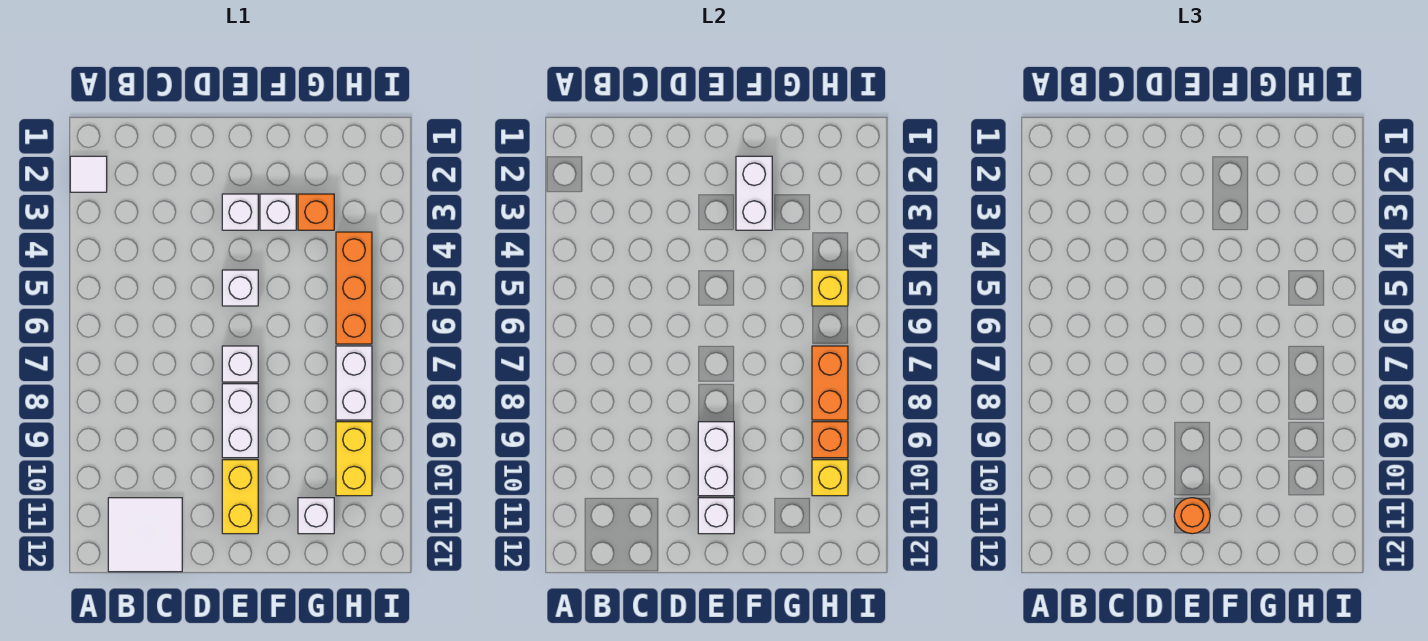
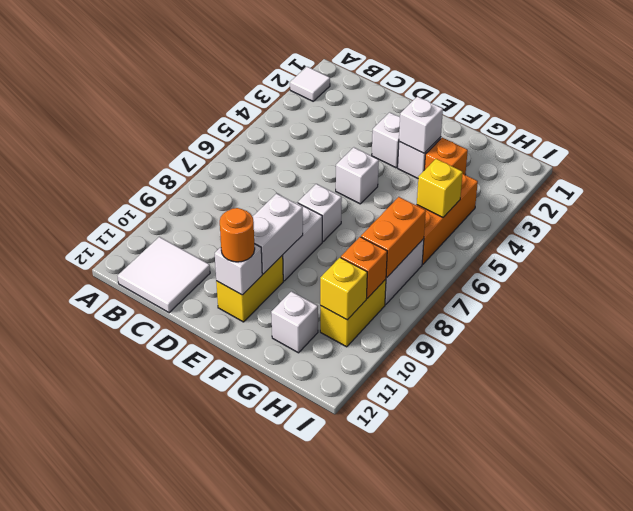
white 1x2 brick [736,156,772,230] -> white 1x1 brick [399,97,443,153]

